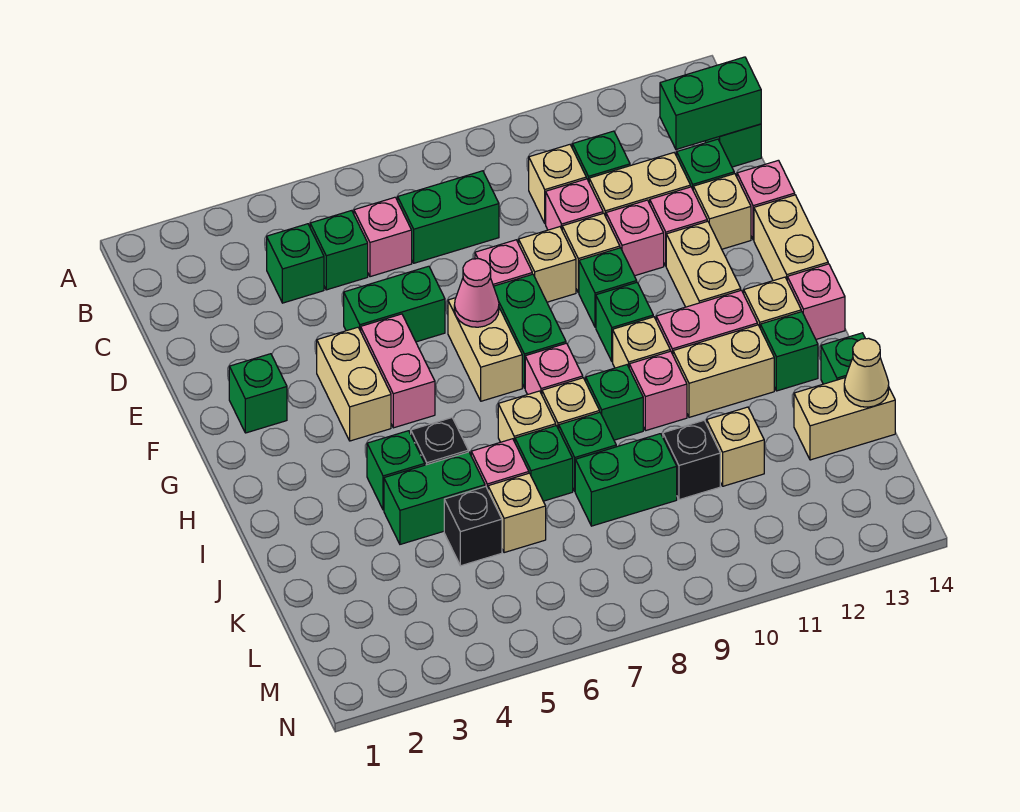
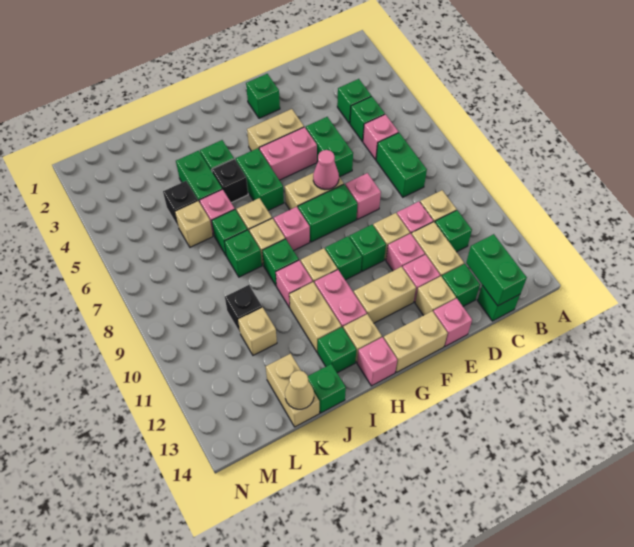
tan 1x1 brick [519,227,576,302] -> none
green 1x2 brick [575,434,677,526] -> green 1x2 brick moved to [236,148,284,210]

